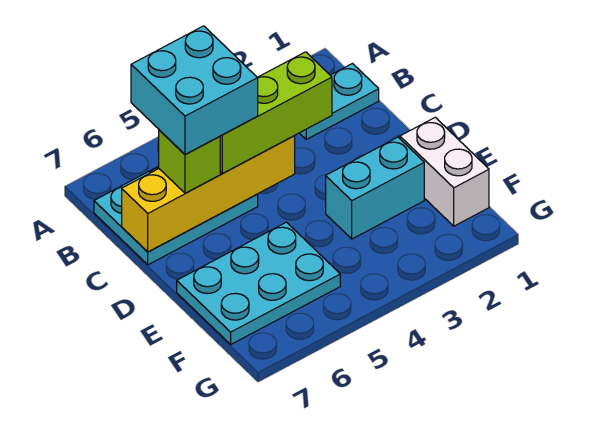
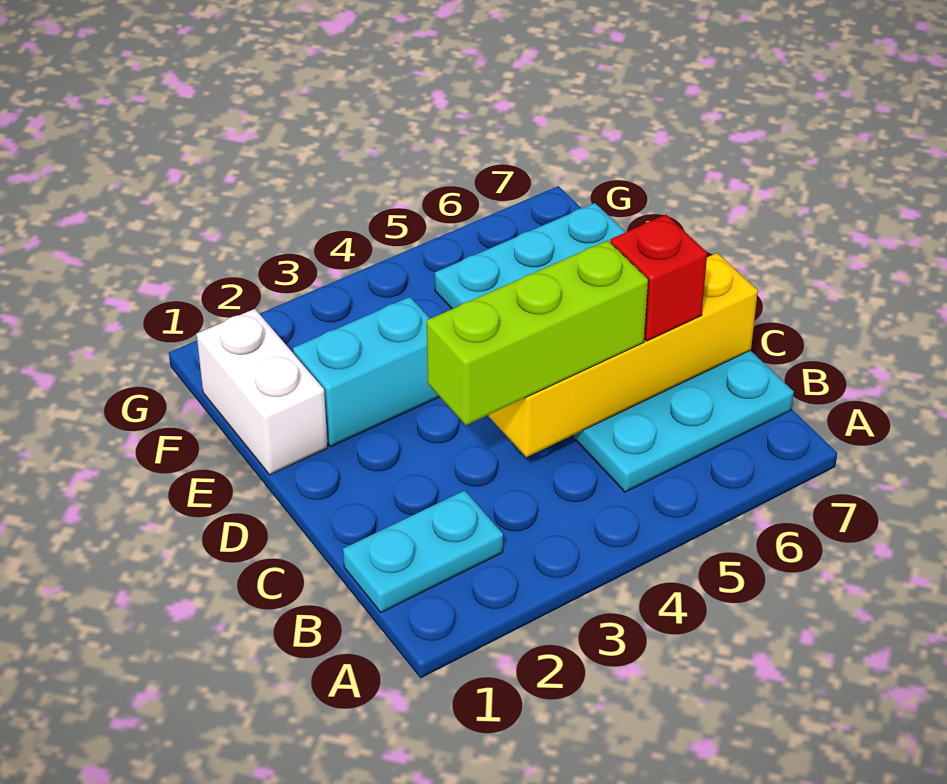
cyan 2x2 brick [131,26,258,155] -> none
lime 1x1 brick [159,130,220,193] -> red 1x1 brick [610,215,707,341]

